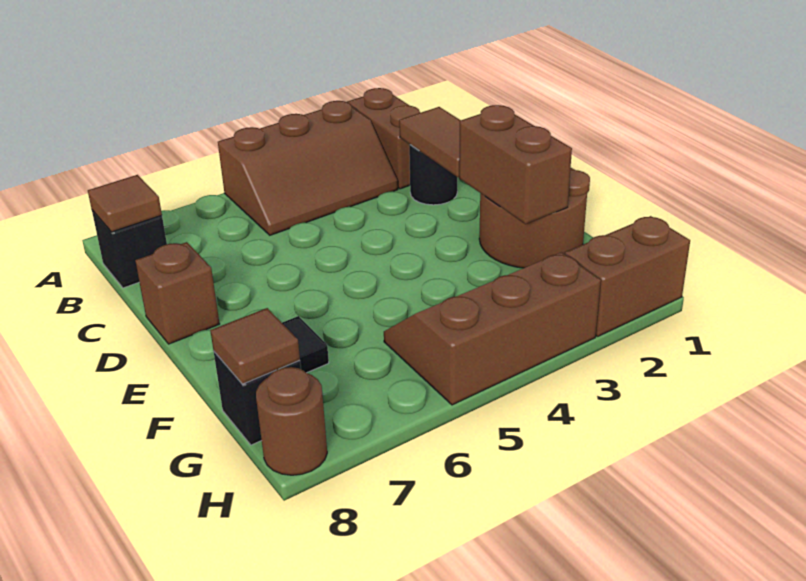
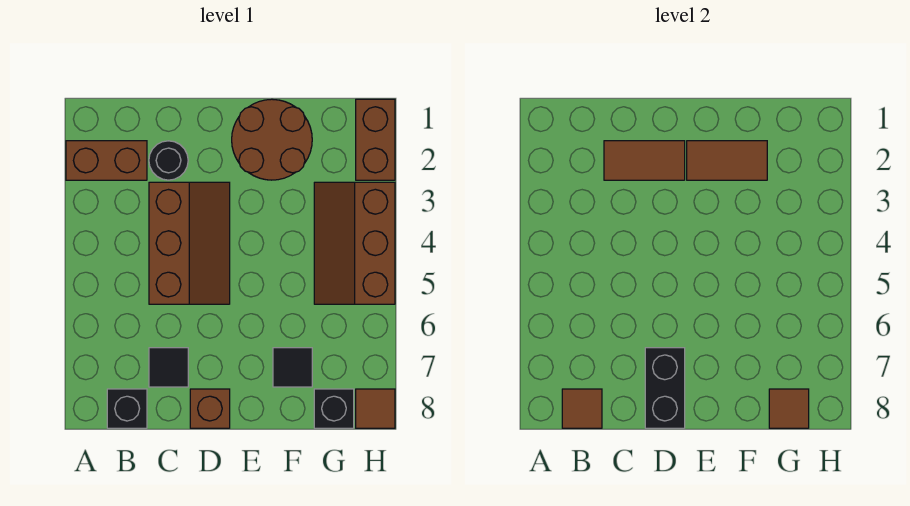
brown 2x3 slope [218,101,398,235] -> brown 2x3 slope moved to [149,182,230,304]
none -> black 1x1 tile [149,348,188,387]
none -> black 1x2 brick [645,348,685,428]
brown 1x2 brick [459,105,572,224] -> brown 1x2 tile [687,141,767,180]
brown 1x1 round brick [256,367,327,475] -> brown 1x1 tile [356,389,395,428]

